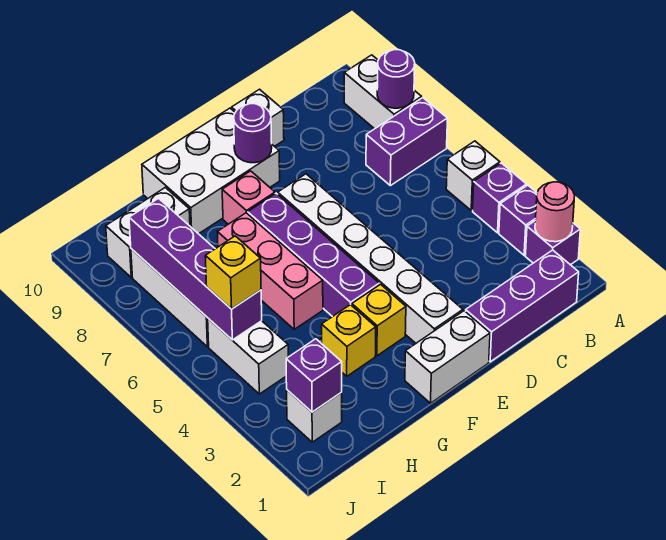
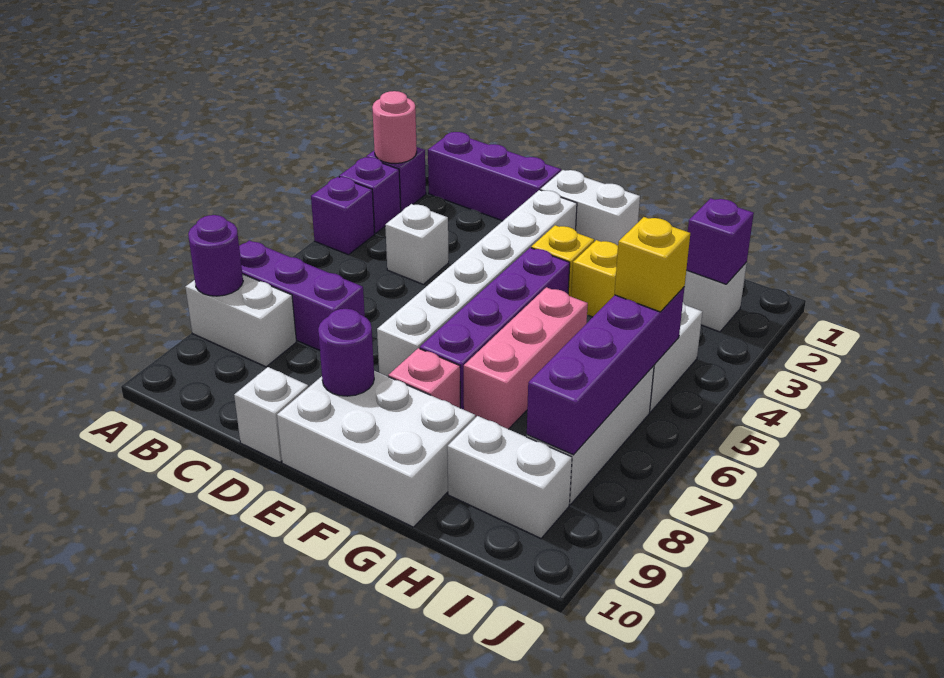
white 1x1 brick [446,141,500,210] -> white 1x1 brick moved to [385,204,449,284]
purple 1x2 brick [366,98,447,186] -> purple 1x3 brick [239,240,365,350]
white 1x2 brick [344,55,422,129] -> white 1x2 brick turned to [185,274,296,367]

